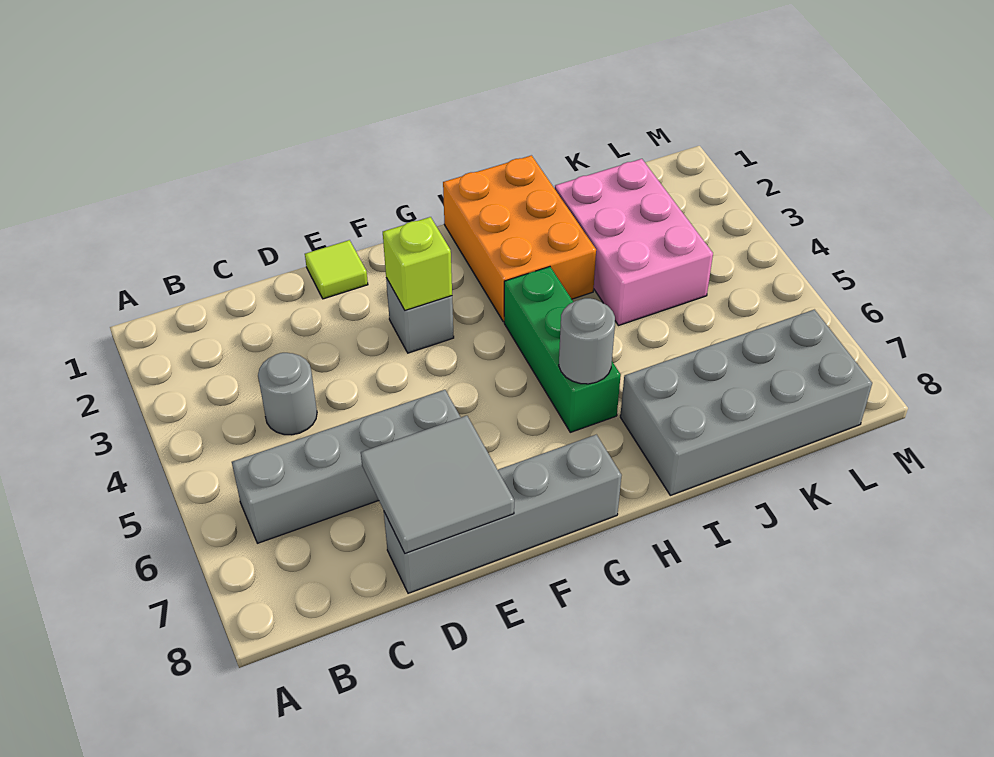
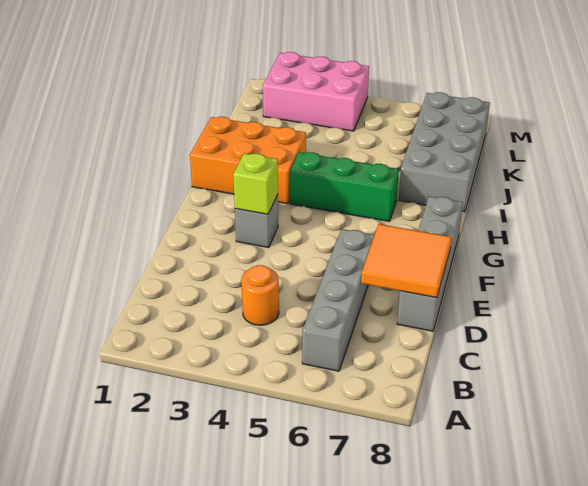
grey 1x1 round brick [258,353,317,435] -> orange 1x1 round brick [241,265,279,325]
grey 2x2 tile [361,416,514,553] -> orange 2x2 tile [361,224,452,298]
lime 1x1 tile [305,240,368,299] -> none
grey 1x1 round brick [559,298,615,384] -> none
pink 2x3 brick [555,159,713,326] -> pink 2x3 brick moved to [263,52,369,131]

